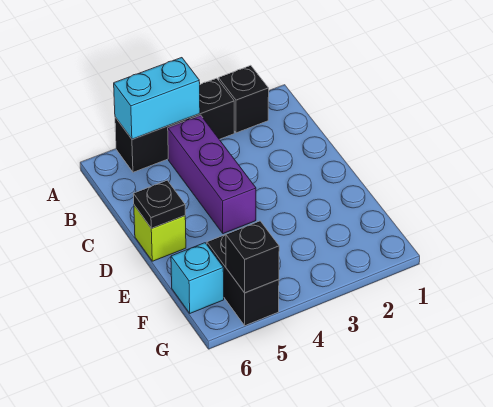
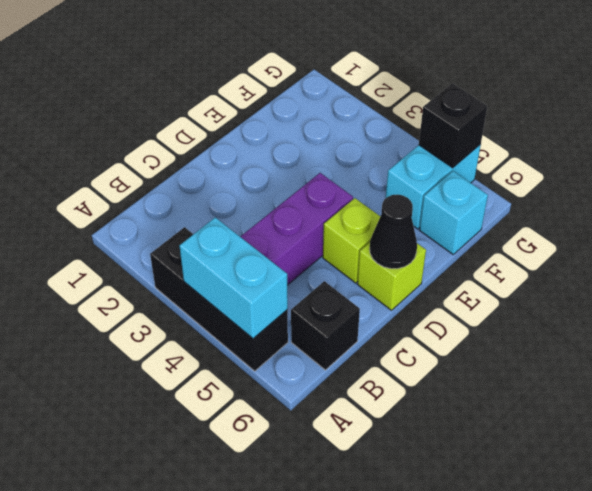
black 1x1 brick [219,65,269,133] -> black 1x1 brick moved to [291,281,360,370]
none -> lime 1x1 brick [323,198,380,283]
black 1x1 plate [133,180,185,228] -> black 1x1 cone [370,194,417,269]
black 1x2 brick [207,235,279,326] -> cyan 1x2 brick [386,145,481,229]

